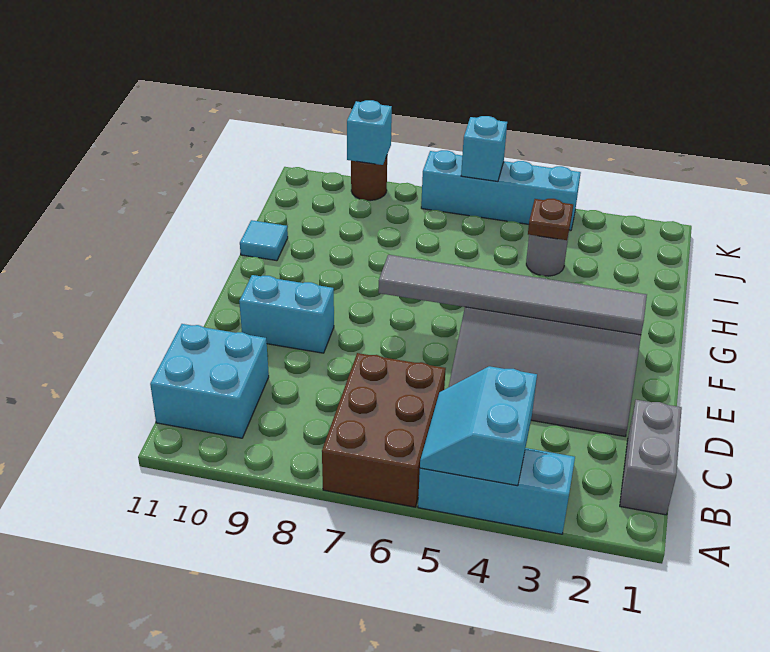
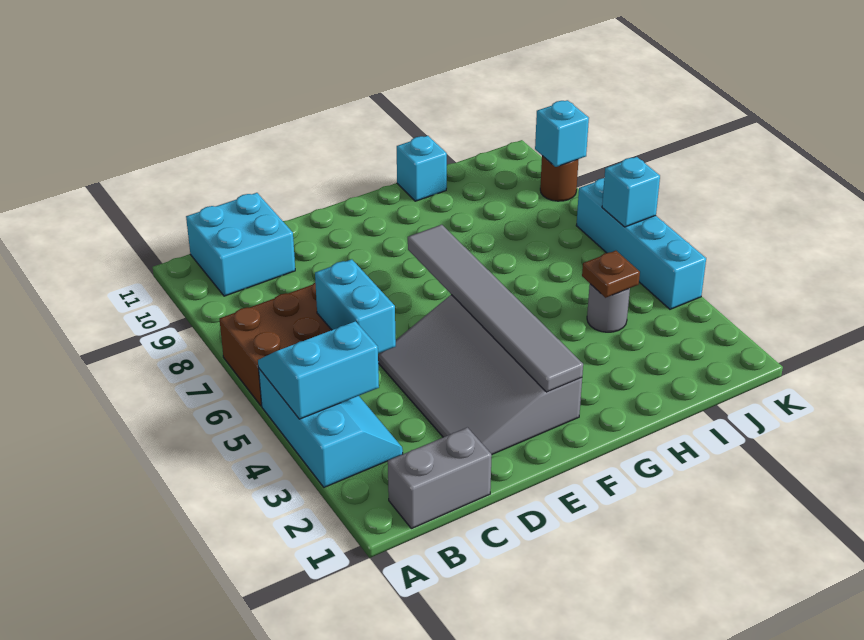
cyan 1x2 brick [239,275,334,353] -> cyan 1x2 brick moved to [315,259,396,353]
cyan 1x1 tile [240,220,288,261] -> cyan 1x1 brick [397,136,447,201]

